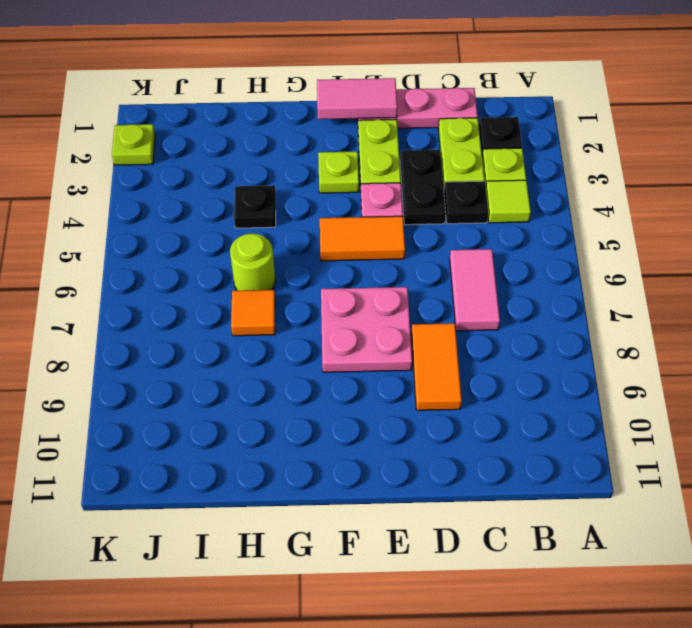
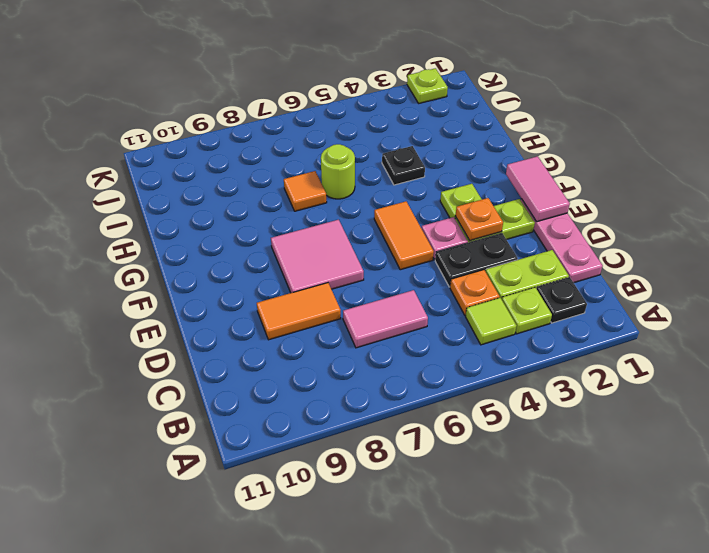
black 1x1 plate [444,181,488,224] -> orange 1x1 plate [450,270,500,315]
none -> orange 1x1 plate [456,198,503,241]
pink 2x2 plate [321,287,412,372] -> pink 2x2 tile [271,220,364,293]

